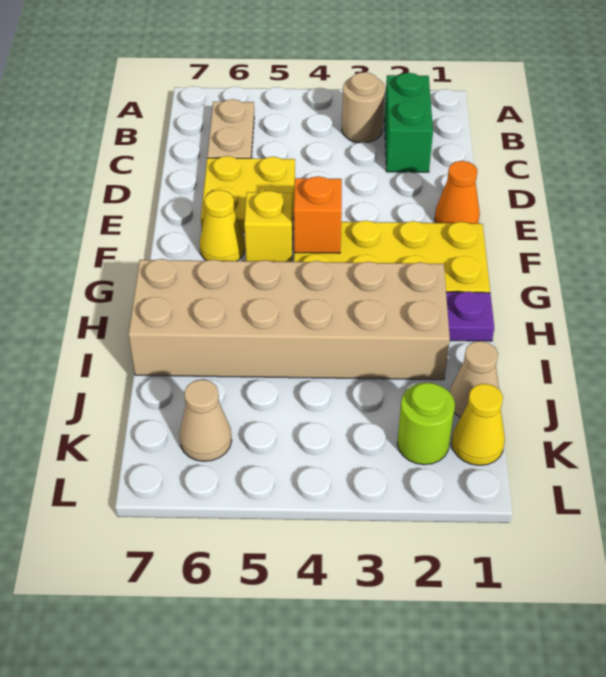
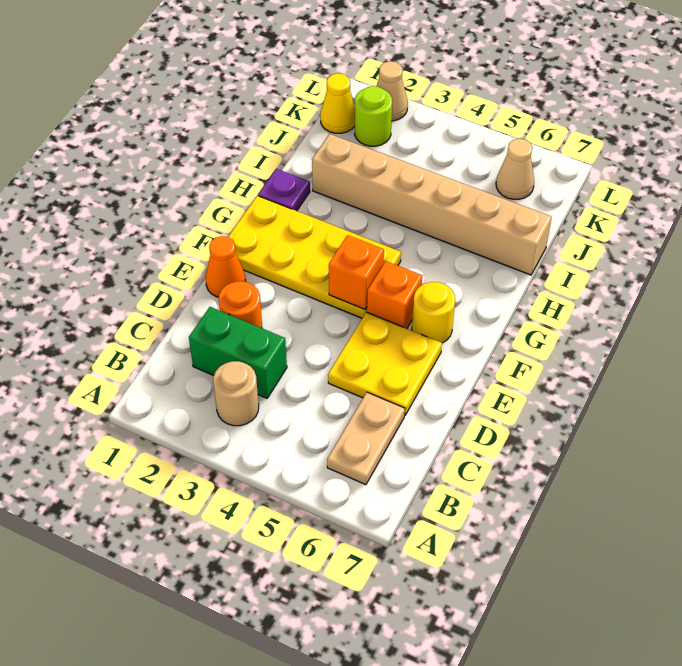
green 1x2 brick [384,73,433,172] -> green 1x2 brick turned to [189,307,287,398]
none -> orange 1x1 round brick [219,281,262,328]
yellow 1x1 brick [244,191,293,262] -> orange 1x1 brick [367,261,423,328]
yellow 1x1 cone [199,190,245,261] -> yellow 1x1 round brick [412,282,455,343]
tan 2x6 brick [128,259,450,380] -> tan 1x6 brick [312,134,552,275]
tan 1x1 cone [450,341,499,418] -> tan 1x1 cone moved to [376,61,408,121]

